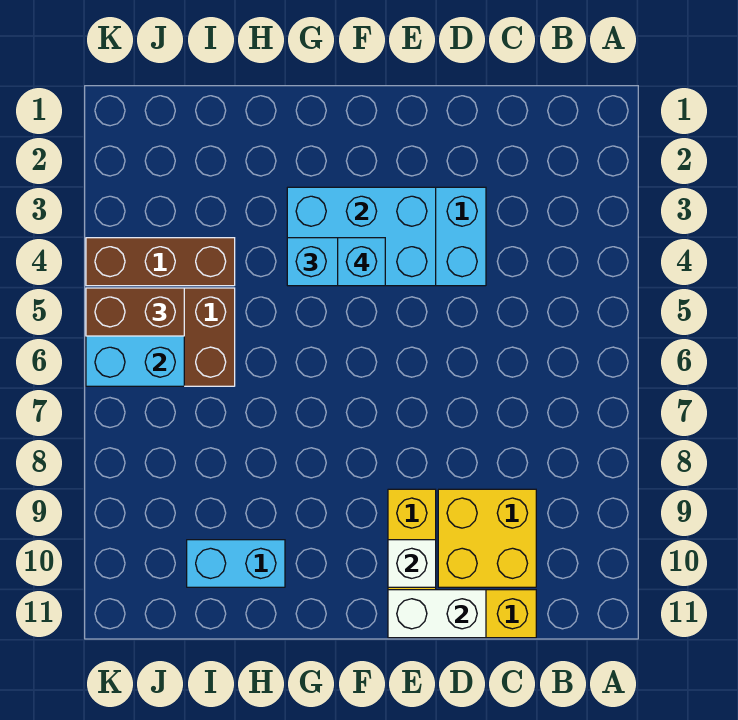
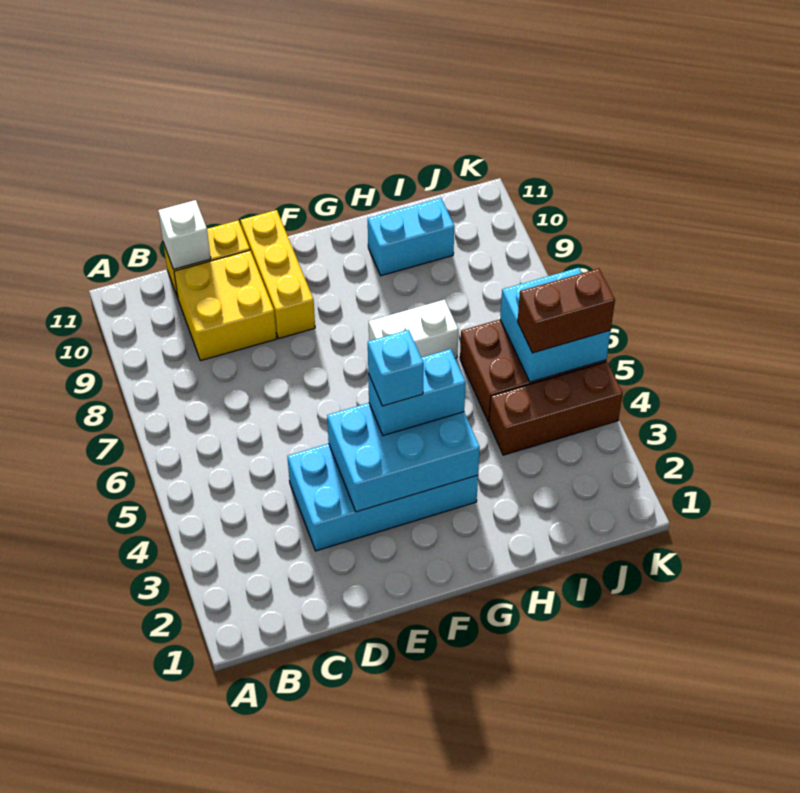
white 1x2 brick [388,590,486,638] -> white 1x2 brick moved to [369,299,458,358]
white 1x1 brick [388,540,436,587] -> white 1x1 brick moved to [158,200,211,269]

